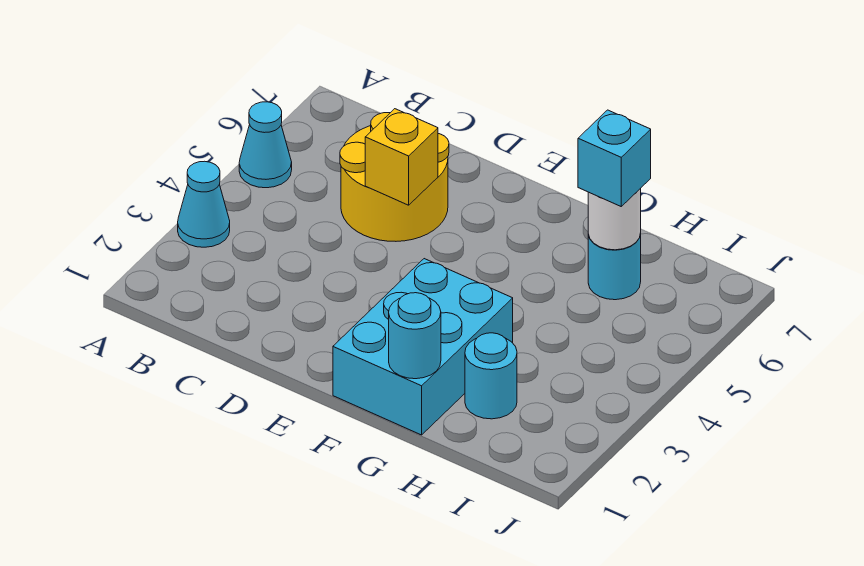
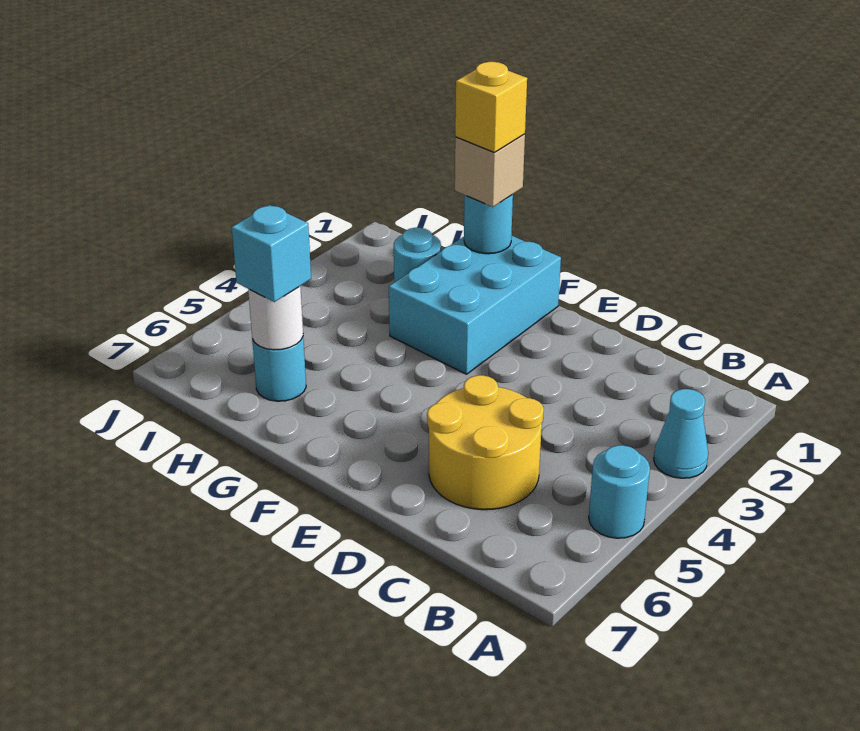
cyan 1x1 cone [239,102,292,188] -> cyan 1x1 round brick [589,445,650,538]
yellow 1x1 brick [365,109,438,205] -> yellow 1x1 brick moved to [455,62,527,152]
none -> tan 1x1 brick [455,134,525,207]

